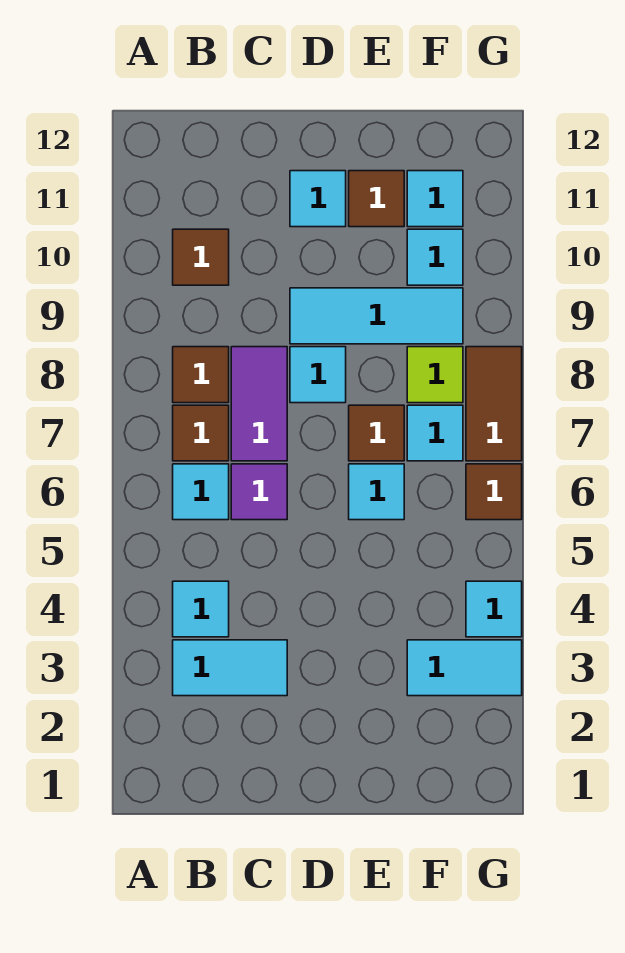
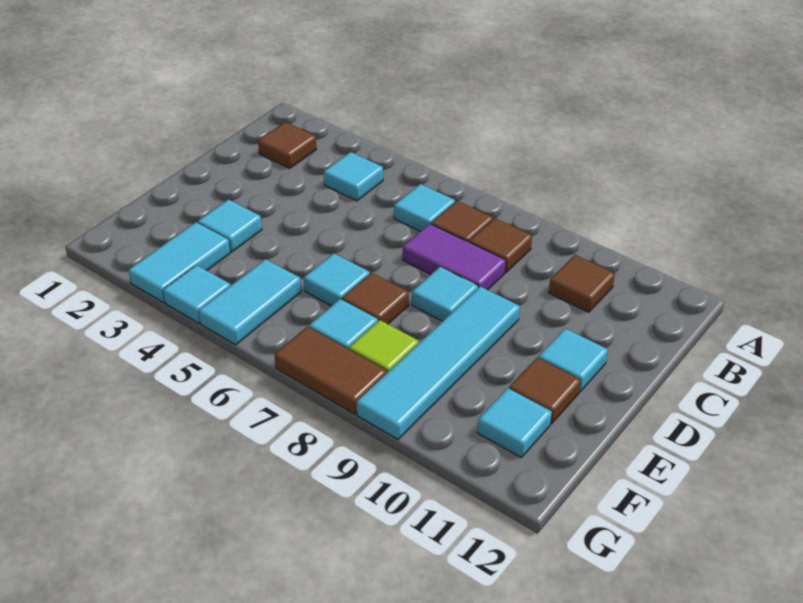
cyan 1x2 tile [173,640,287,696] -> cyan 1x2 tile moved to [199,259,301,345]
purple 1x1 tile [231,464,287,520] -> none
cyan 1x3 tile [290,288,463,344] -> cyan 1x4 tile [357,286,520,439]
cyan 1x1 tile [407,229,463,285] -> cyan 1x1 tile moved to [198,199,262,252]
brown 1x1 tile [466,464,522,520] -> brown 1x1 tile moved to [258,122,316,168]

